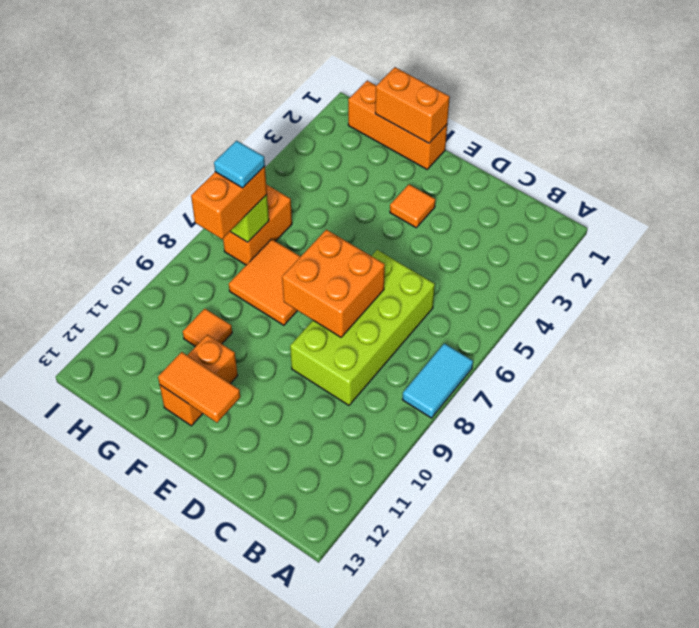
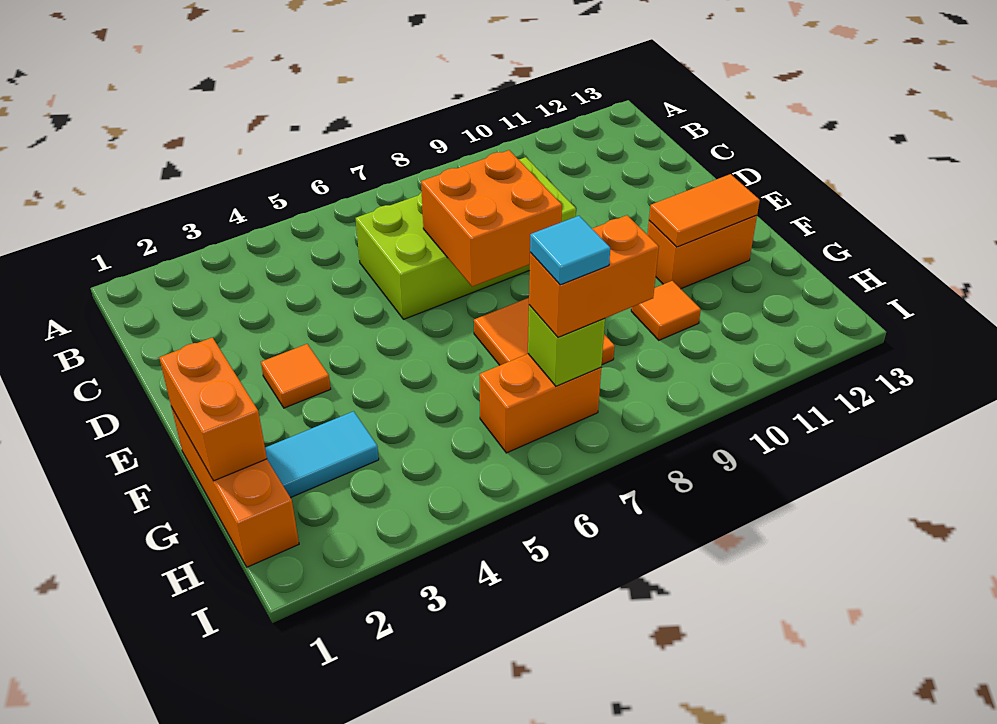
cyan 1x2 tile [402,343,473,418] -> cyan 1x2 tile moved to [265,411,379,498]
orange 1x2 tile [158,352,240,423] -> orange 1x2 tile turned to [649,174,760,247]

